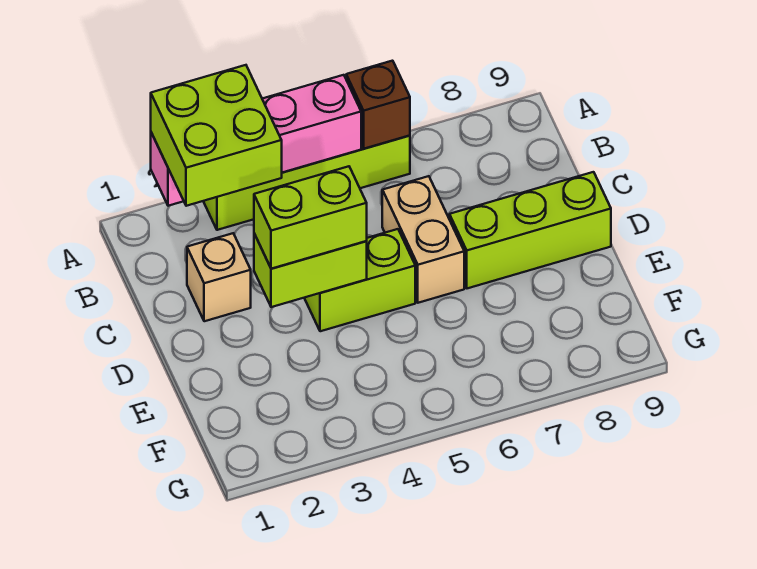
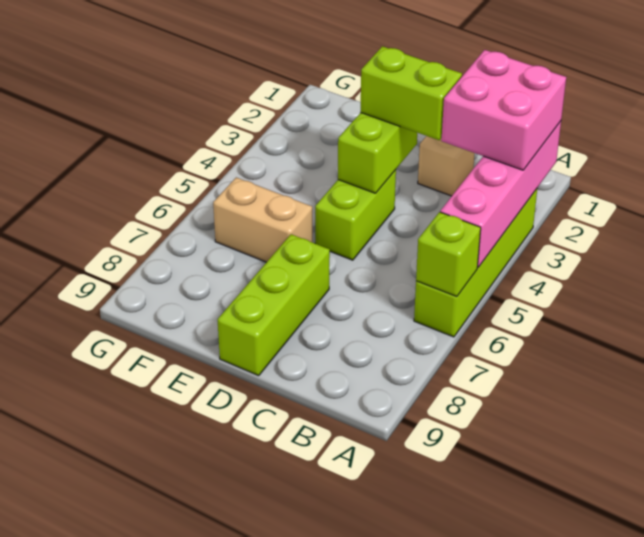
lime 2x2 brick [151,65,282,206] -> pink 2x2 brick [441,50,566,170]
brown 1x1 brick [346,61,410,149] -> lime 1x1 brick [416,212,481,297]
tan 1x2 brick [382,176,464,303] -> tan 1x2 brick moved to [213,177,312,262]
lime 1x2 brick [254,166,367,269] -> lime 1x2 brick turned to [361,46,462,140]

